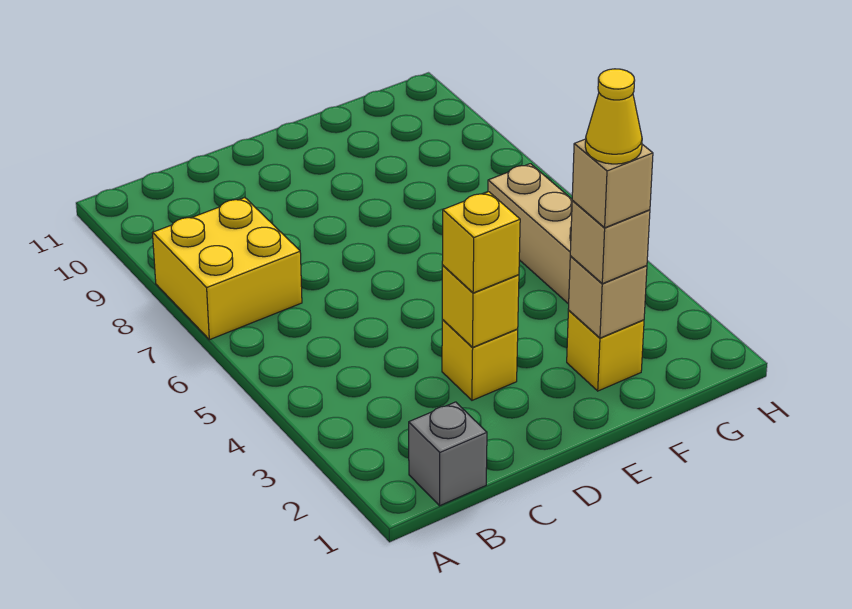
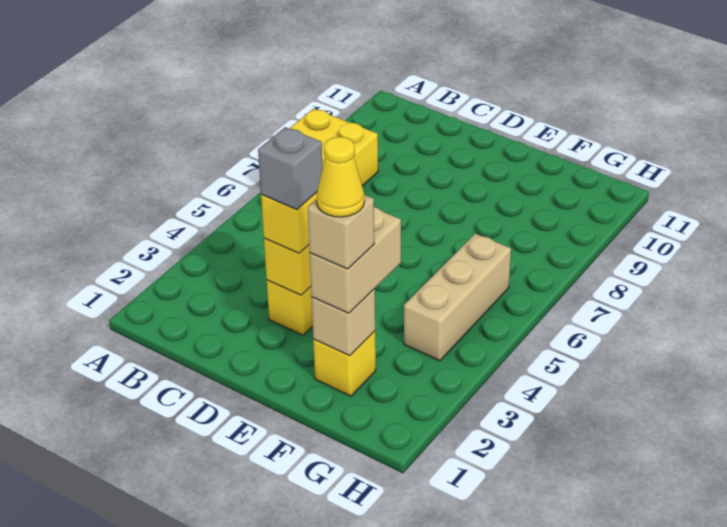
grey 1x1 brick [409,402,487,506] -> grey 1x1 brick moved to [258,127,323,210]
tan 1x1 brick [570,200,650,284] -> tan 1x2 brick [310,207,401,313]

